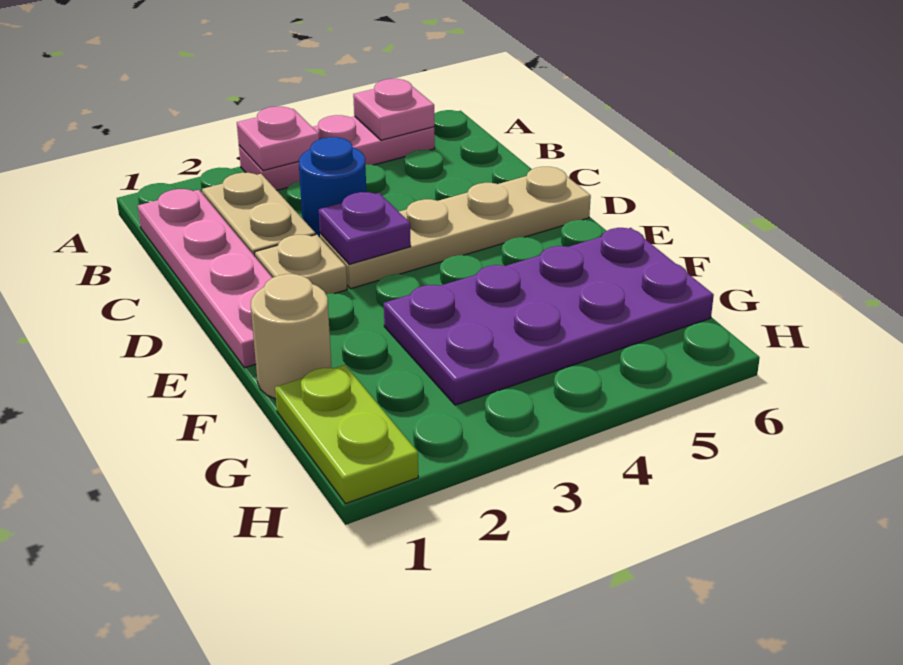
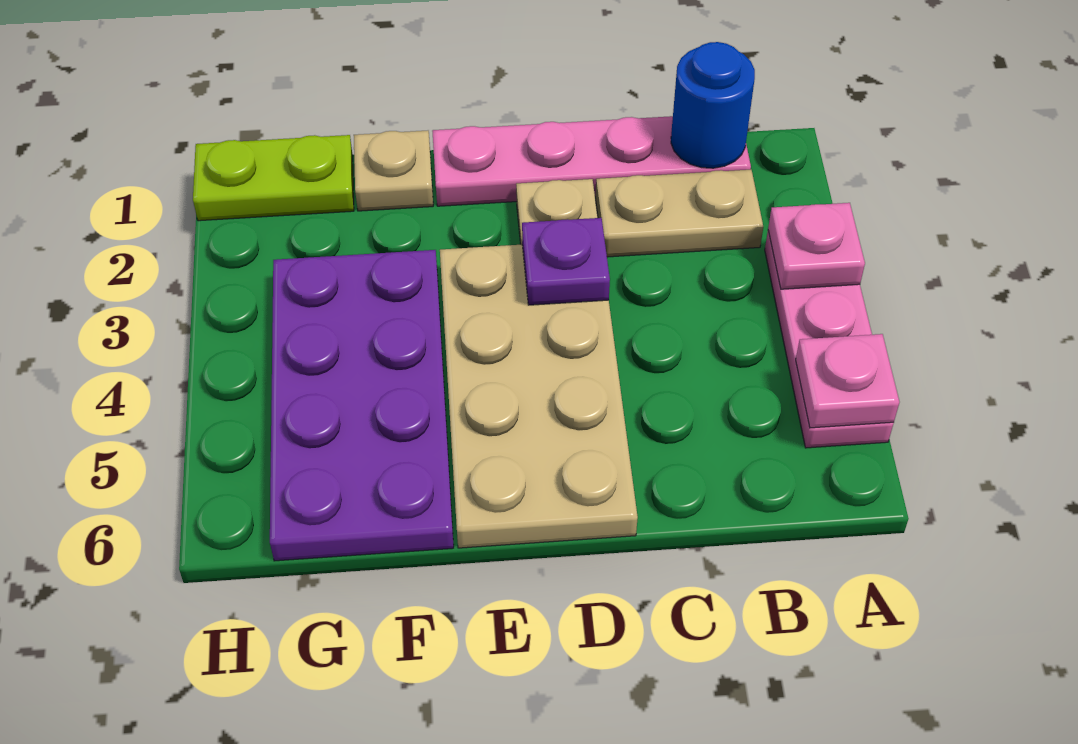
blue 1x1 round brick [299,137,366,237] -> blue 1x1 round brick moved to [671,42,755,168]
tan 1x4 plate [320,167,591,289] -> tan 2x4 plate [440,245,638,548]
tan 1x1 round brick [251,274,331,399] -> tan 1x1 plate [354,131,433,211]

